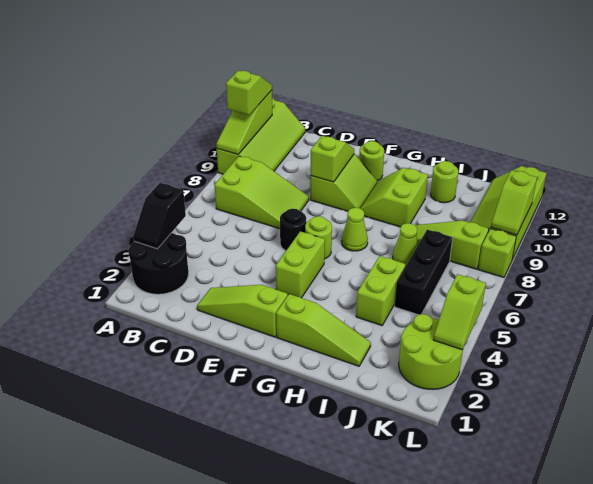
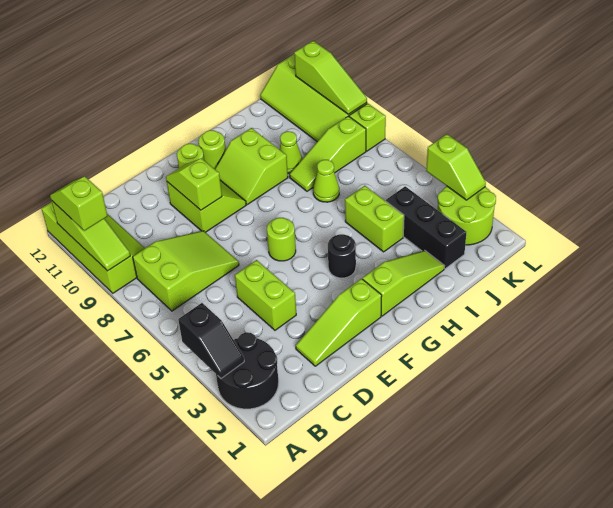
black 1x1 round brick [280,209,306,250] -> black 1x1 round brick moved to [328,234,356,278]
lime 1x2 brick [276,231,325,298] -> lime 1x2 brick moved to [235,260,296,330]
lime 1x1 cone [341,208,368,251] -> lime 1x1 cone moved to [279,131,302,173]
lime 1x1 round brick [430,161,458,203] -> lime 1x1 round brick moved to [198,130,226,169]
black 1x3 brick [395,230,453,315] -> black 1x3 brick moved to [386,186,466,269]
lime 1x2 slope [491,170,537,235] -> lime 1x3 slope [294,41,367,114]

